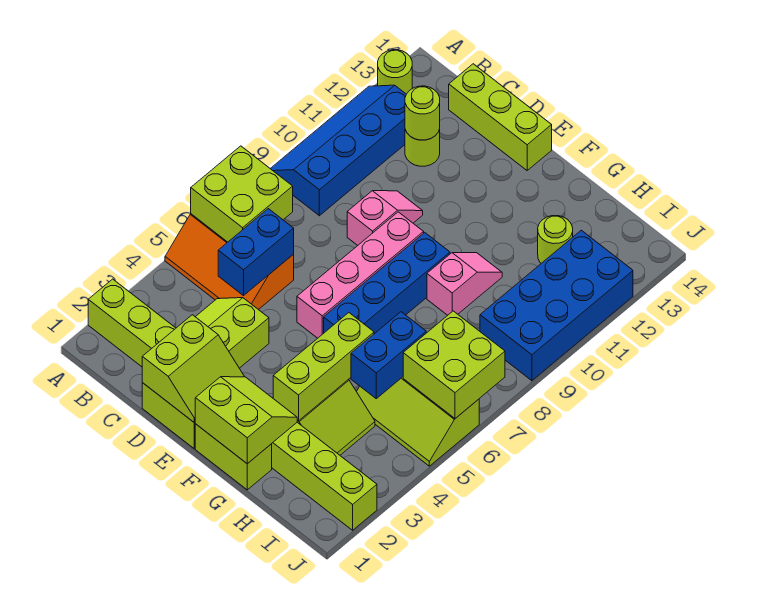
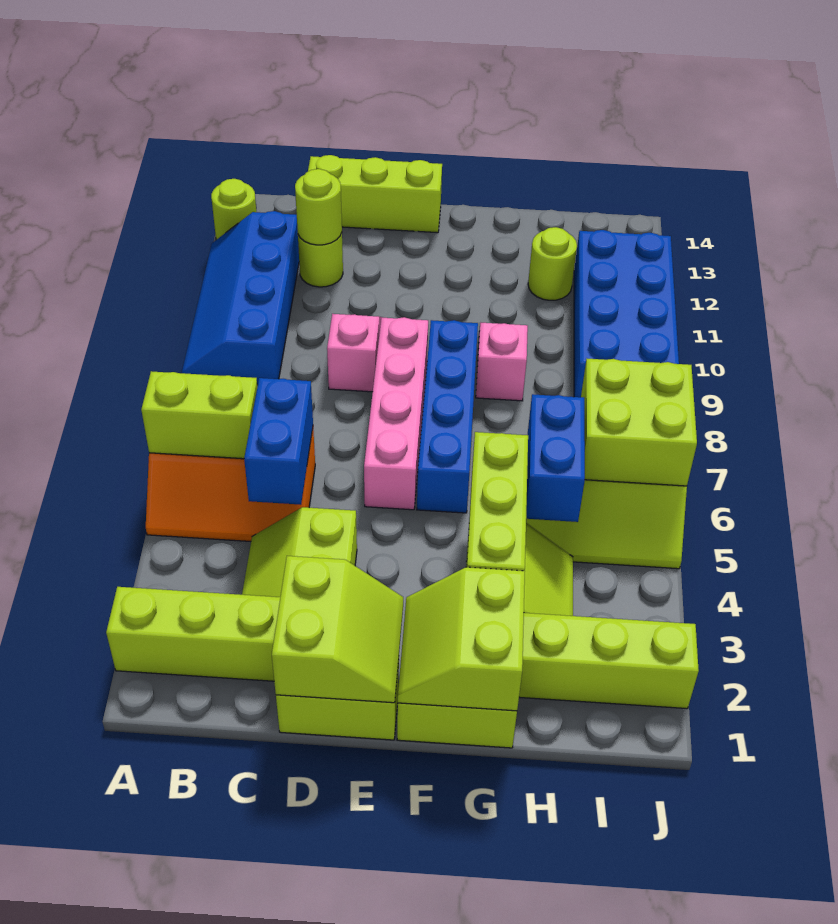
lime 2x2 brick [191,146,293,242] -> lime 1x2 brick [141,371,257,459]
lime 2x2 slope [195,377,297,464] -> lime 2x2 slope turned to [398,567,525,711]

